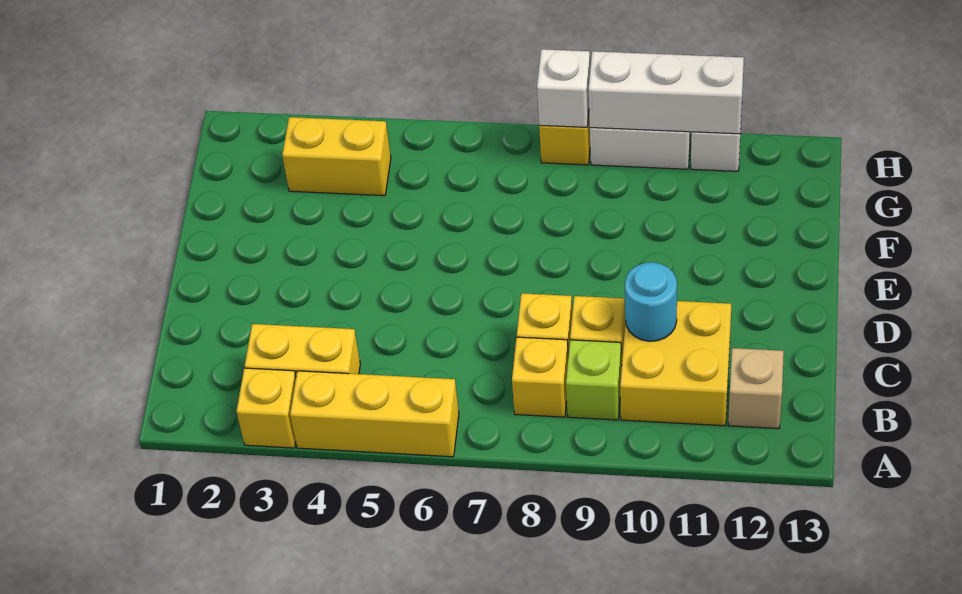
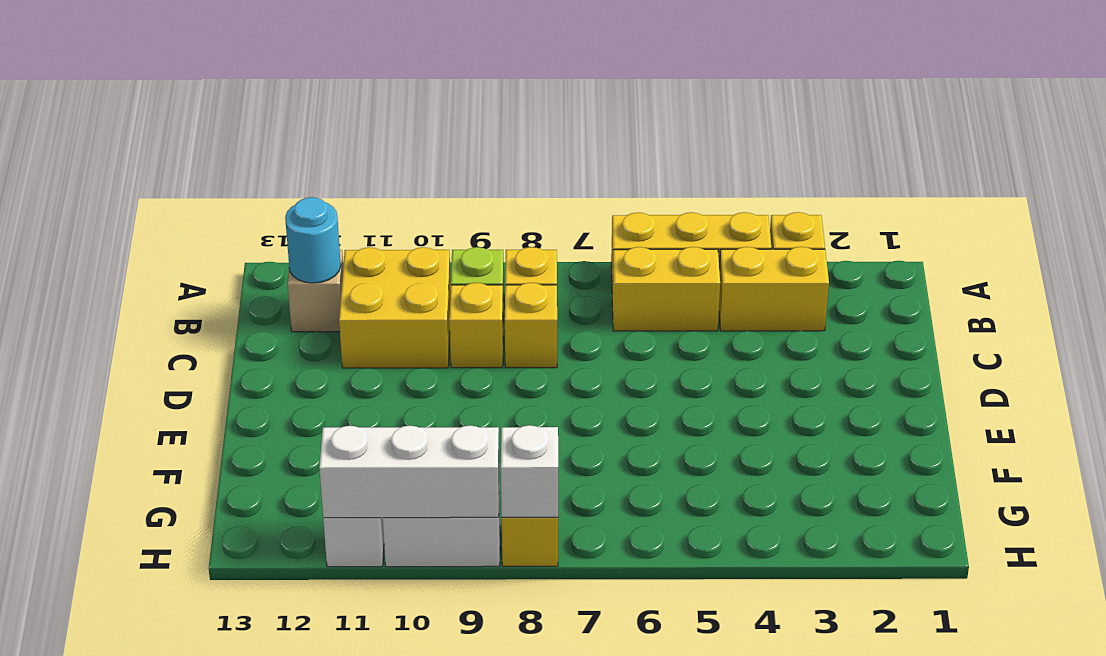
cyan 1x1 round brick [625,262,677,341] -> cyan 1x1 round brick moved to [285,197,341,283]
yellow 1x2 brick [282,117,391,196] -> yellow 1x2 brick moved to [612,247,720,331]

